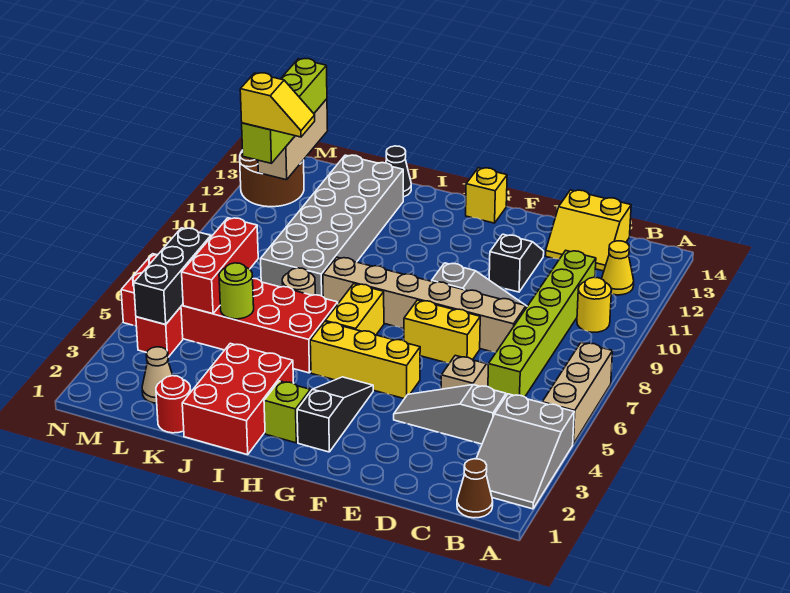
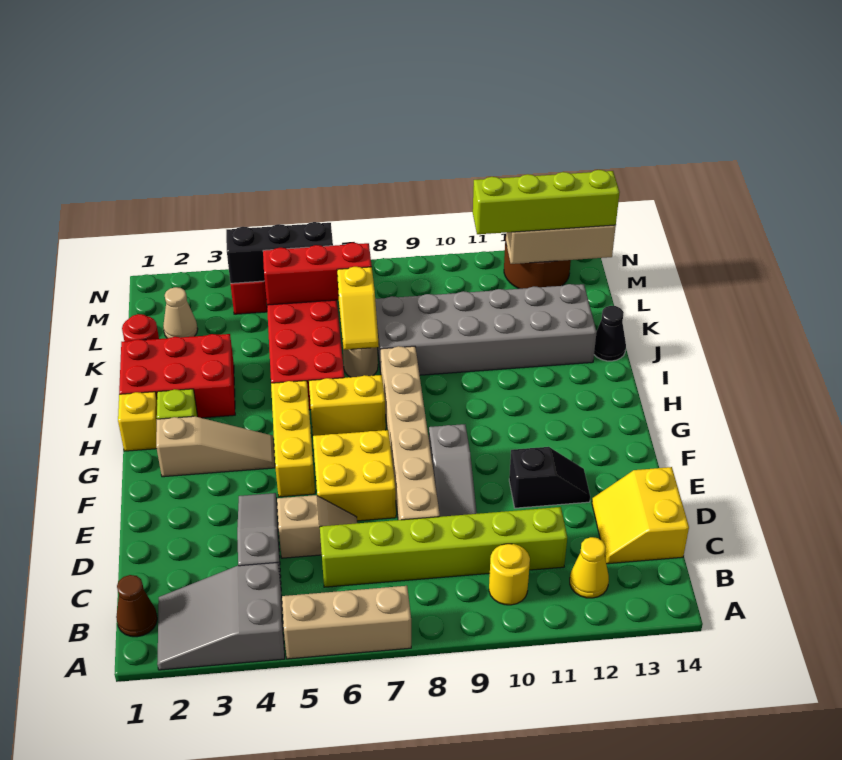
yellow 1x2 brick [404,300,480,363] -> yellow 2x2 brick [313,430,396,521]
black 1x3 slope [297,377,373,452] -> tan 1x3 slope [156,416,275,477]
yellow 1x1 brick [466,168,507,223] -> yellow 1x1 brick moved to [118,392,157,451]
lime 1x1 round brick [219,263,254,319] -> none
yellow 1x2 slope [240,73,315,137] -> yellow 1x2 slope moved to [337,267,379,350]

